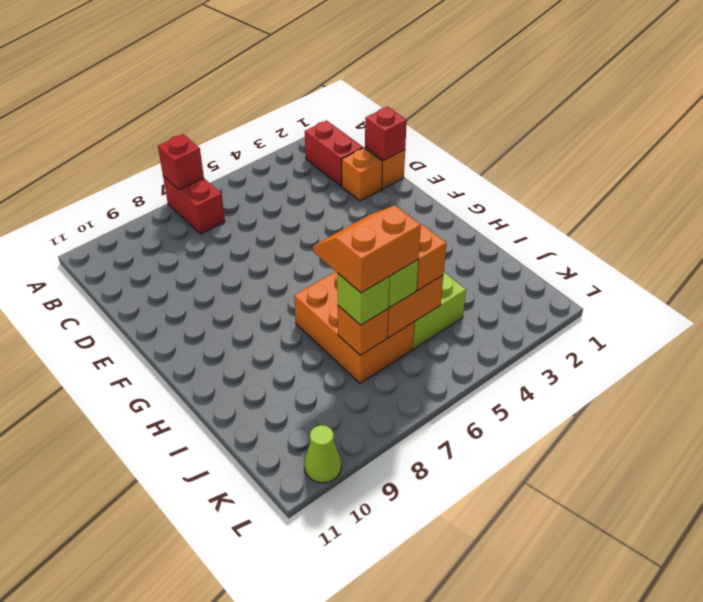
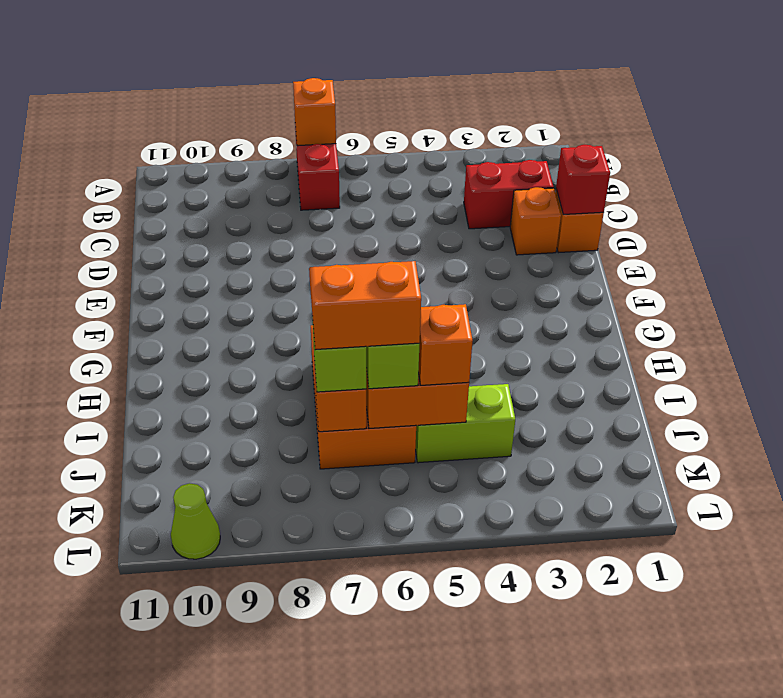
red 1x1 brick [158,134,204,190] -> orange 1x1 brick [293,78,336,146]
red 1x2 brick [305,120,363,186] -> red 1x2 brick turned to [464,160,554,229]

